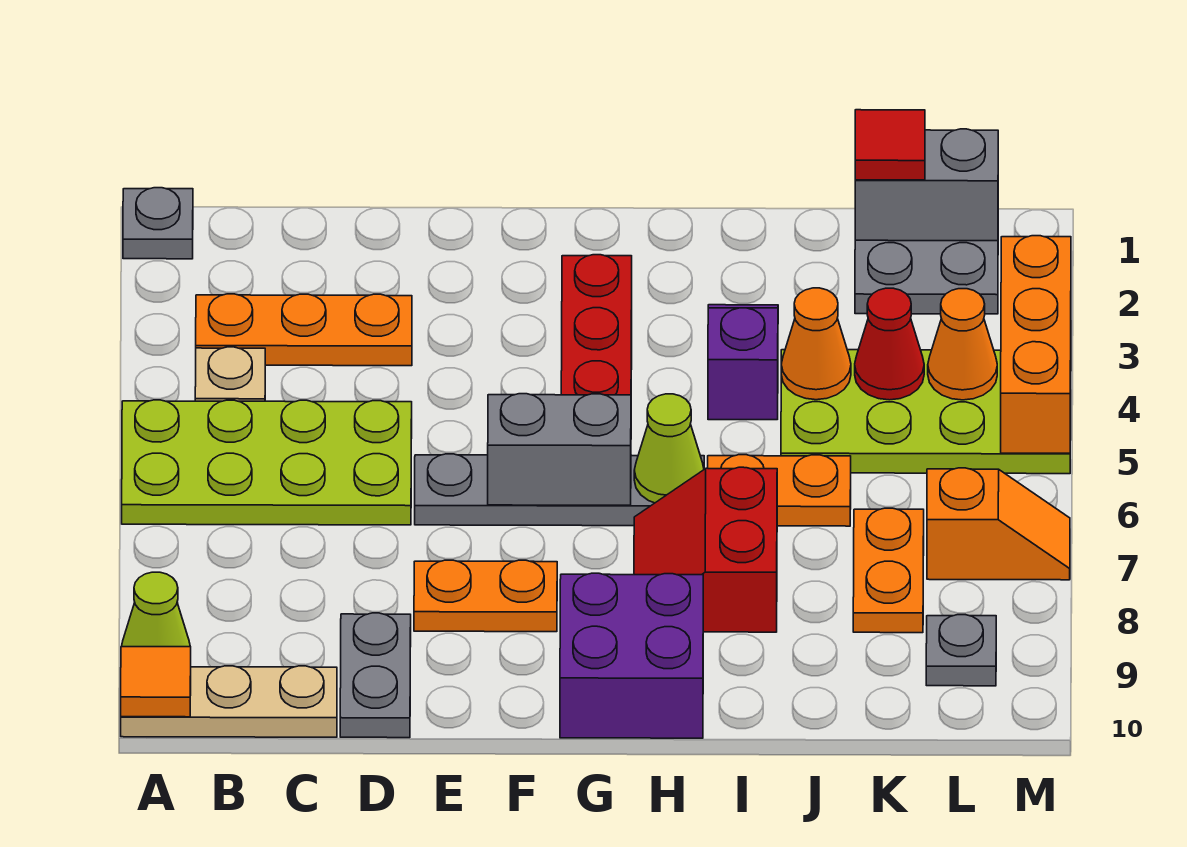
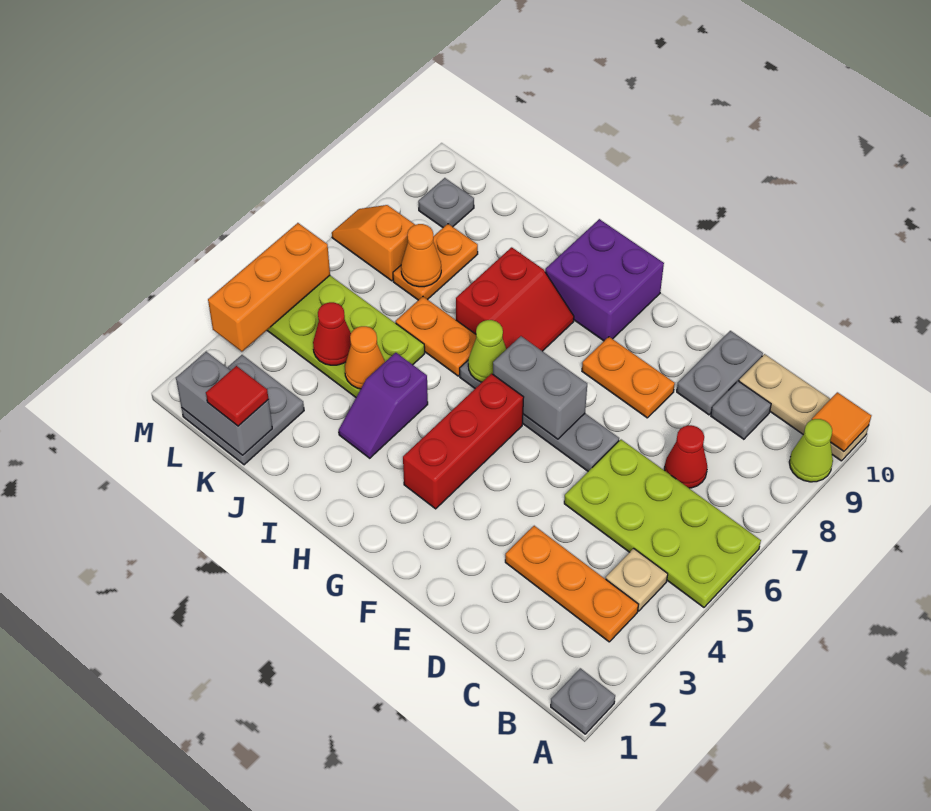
none -> red 1x1 cone [664,425,707,488]
none -> grey 1x1 plate [711,381,771,439]
orange 1x1 cone [928,289,997,400] -> orange 1x1 cone moved to [401,224,441,287]

